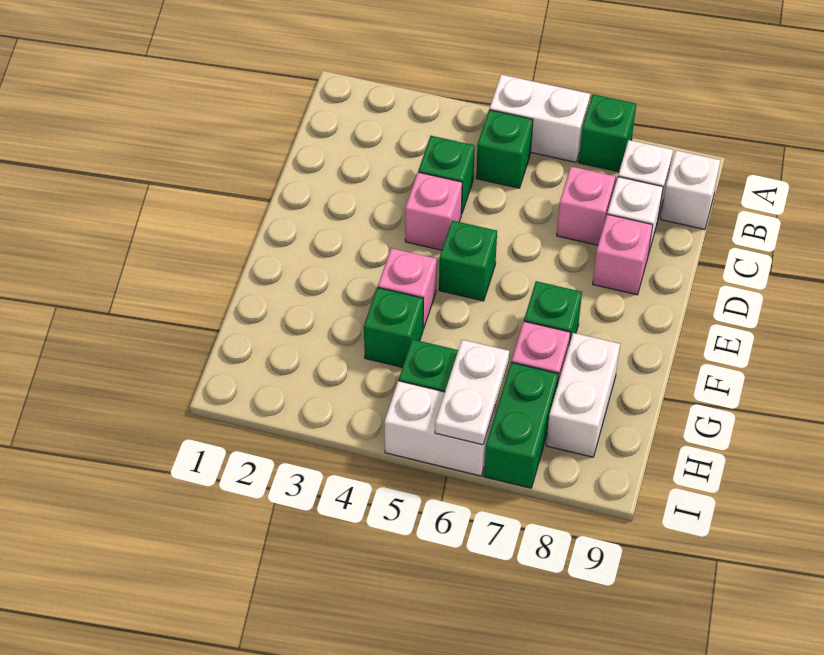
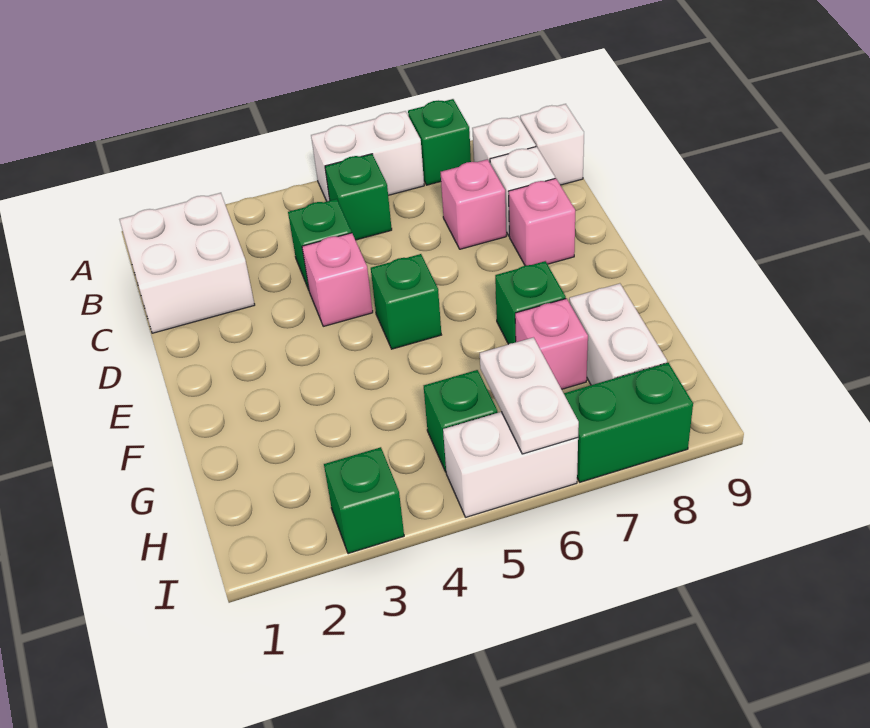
none -> white 2x2 brick [119,193,255,333]
pink 1x1 brick [378,248,437,329] -> none
green 1x1 brick [364,288,423,367] -> green 1x1 brick moved to [324,447,404,554]
green 1x2 brick [484,363,558,488] -> green 1x2 brick turned to [564,363,693,482]

